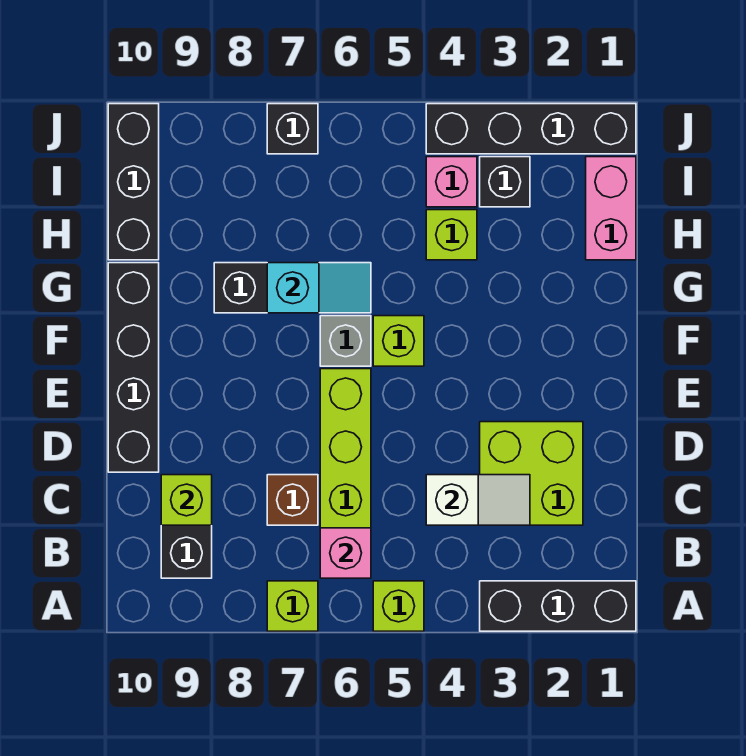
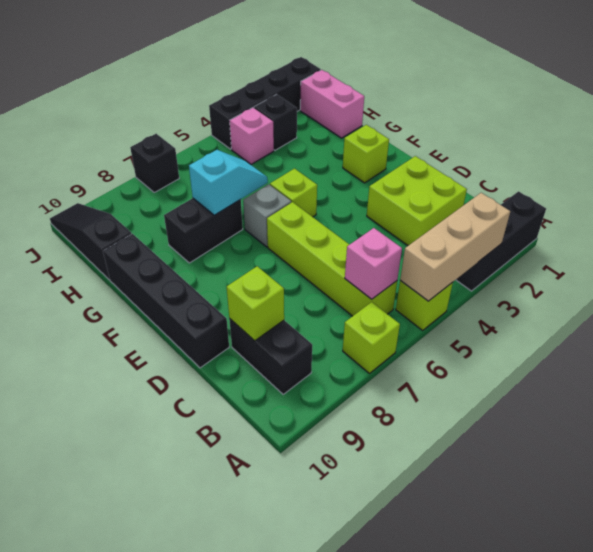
none -> tan 1x3 brick [400,193,510,301]
white 1x2 slope [426,475,530,525] -> none
brown 1x1 brick [267,475,318,525] -> none
lime 1x1 brick [426,210,477,260] -> lime 1x1 brick moved to [343,125,389,183]
black 1x3 brick [108,104,159,260] -> black 1x3 slope [50,203,132,280]

